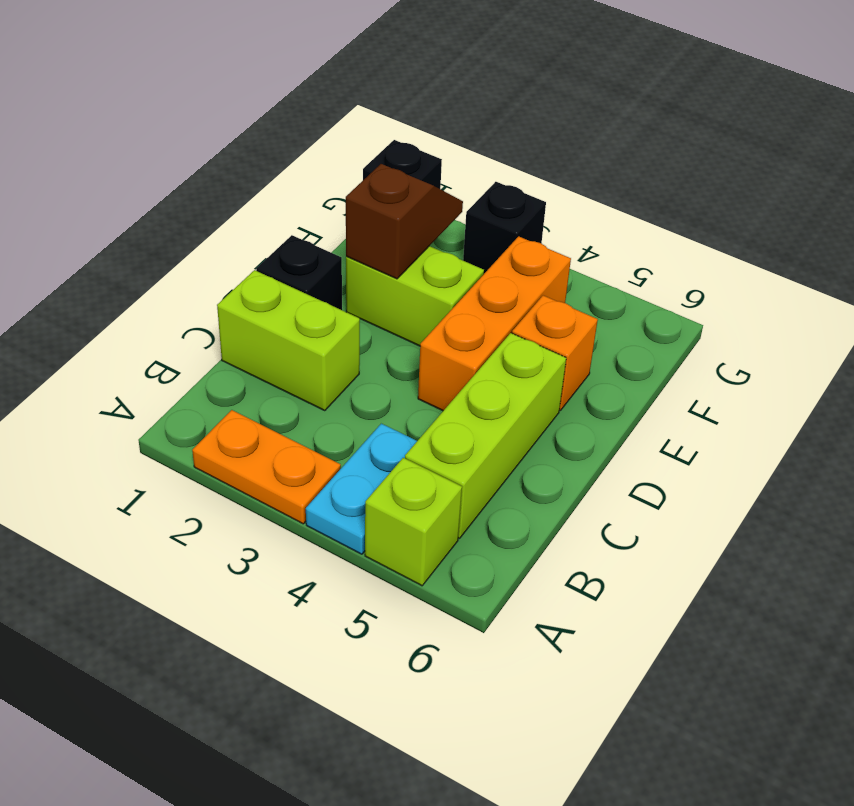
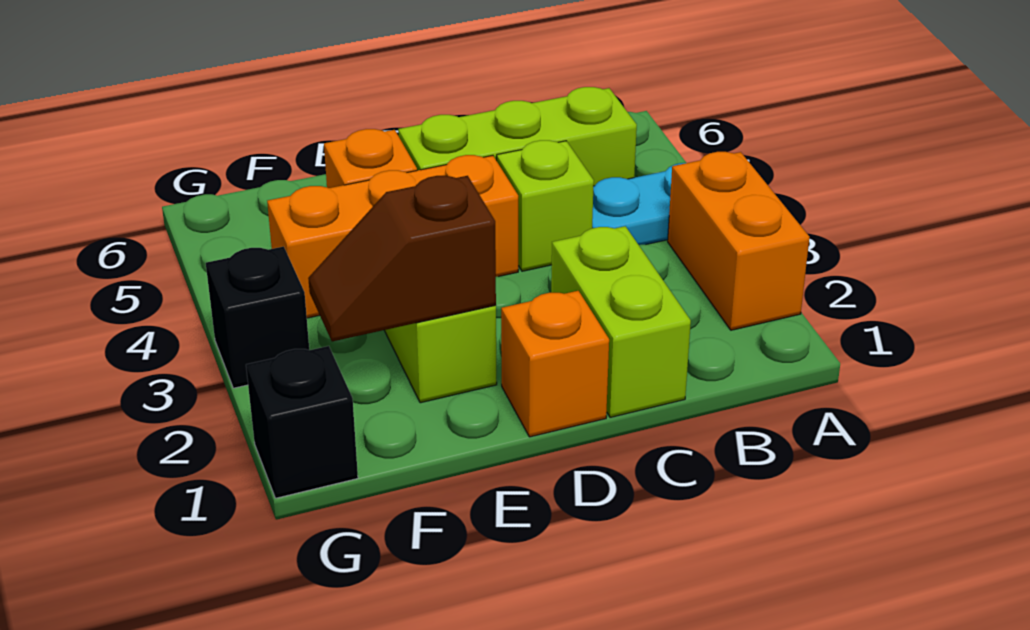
orange 1x2 plate [192,410,341,524] -> orange 1x2 brick [668,152,809,330]
lime 1x1 brick [365,458,462,586] -> lime 1x1 brick moved to [497,140,594,271]
black 1x1 brick [256,235,342,310] -> orange 1x1 brick [501,291,609,437]

